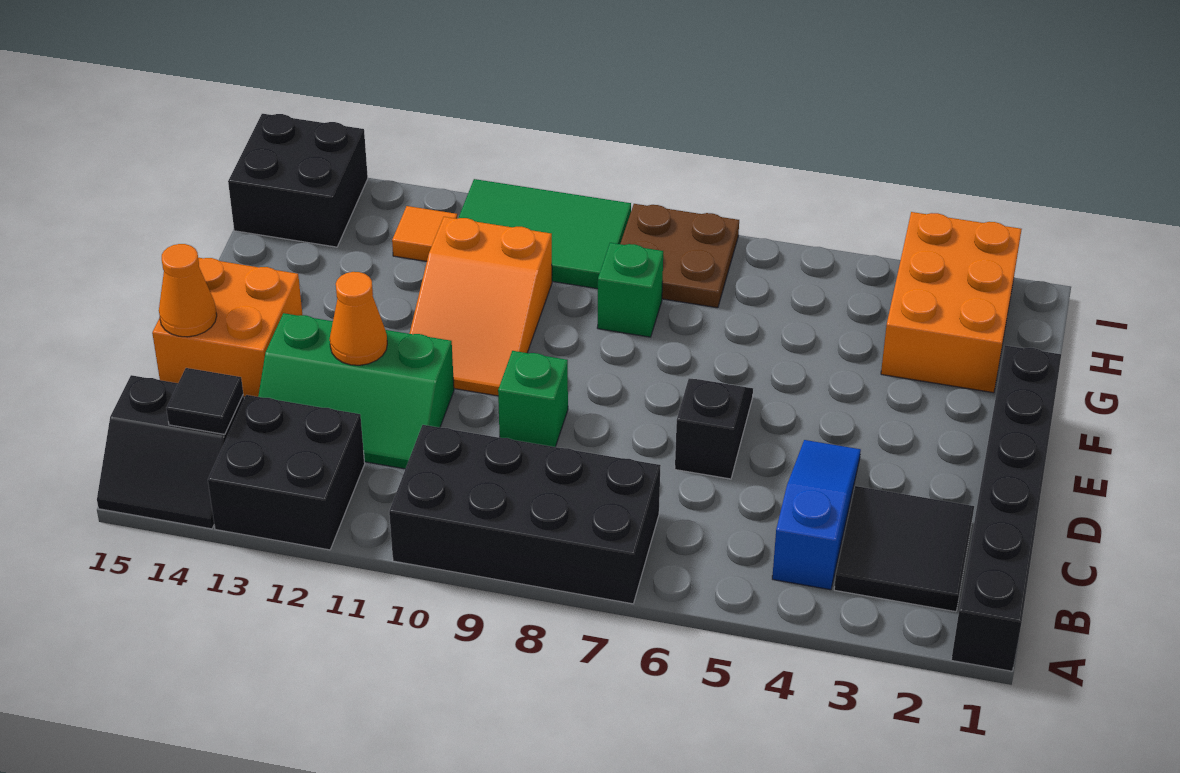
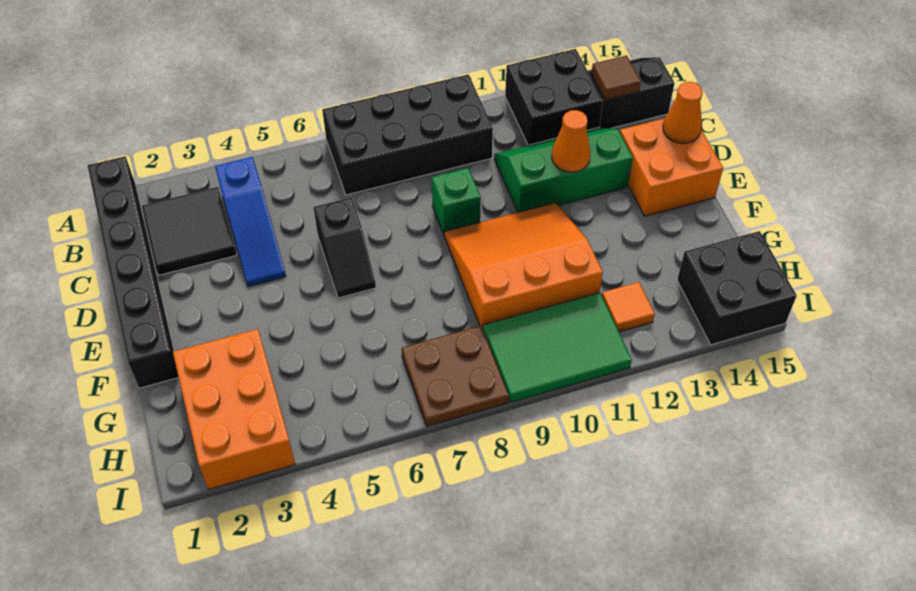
black 1x1 tile [166,368,243,434] -> brown 1x1 tile [591,55,641,100]
orange 2x3 slope [409,217,552,396] -> orange 3x3 slope [444,203,603,329]
green 1x1 brick [597,243,663,337] -> none

